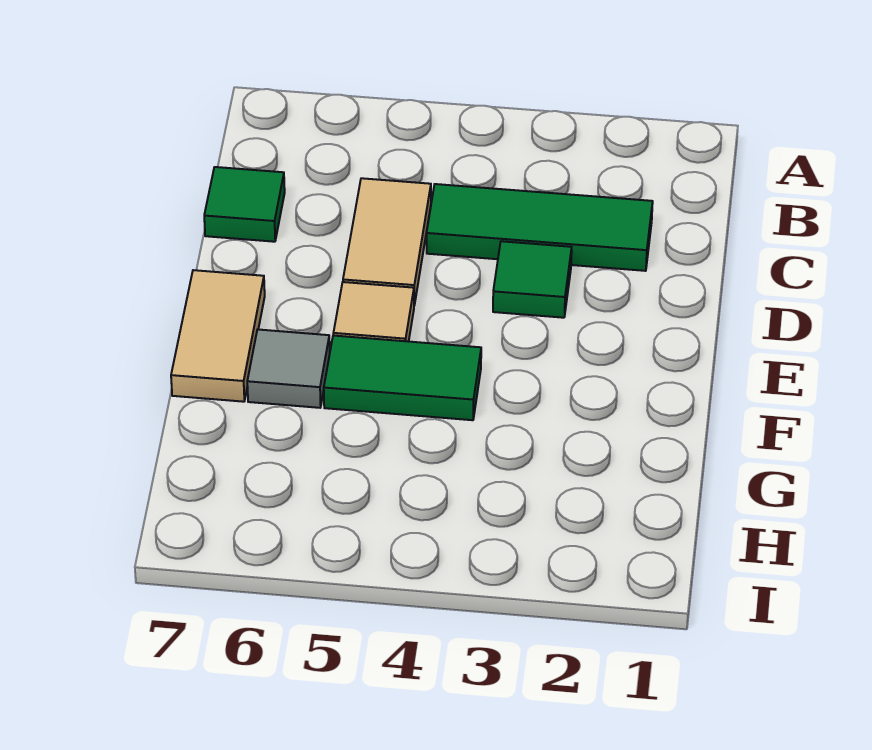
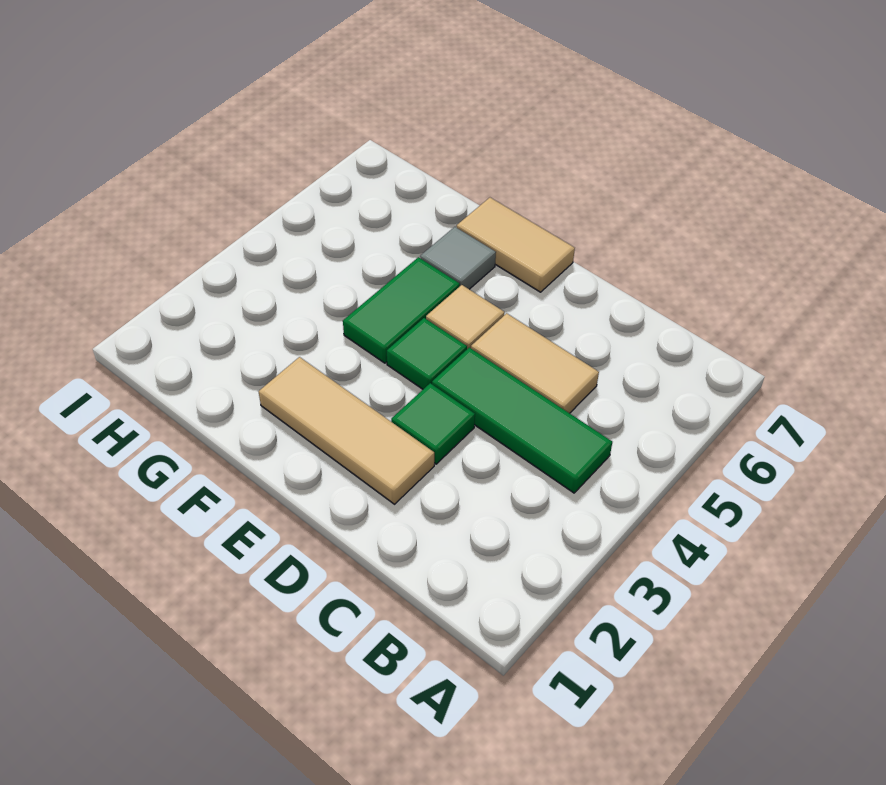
green 1x3 tile [427,184,653,271] -> green 1x3 tile turned to [432,348,612,493]
green 1x1 tile [204,167,285,242] -> green 1x1 tile moved to [387,318,467,389]
none -> tan 1x3 tile [259,357,434,504]

